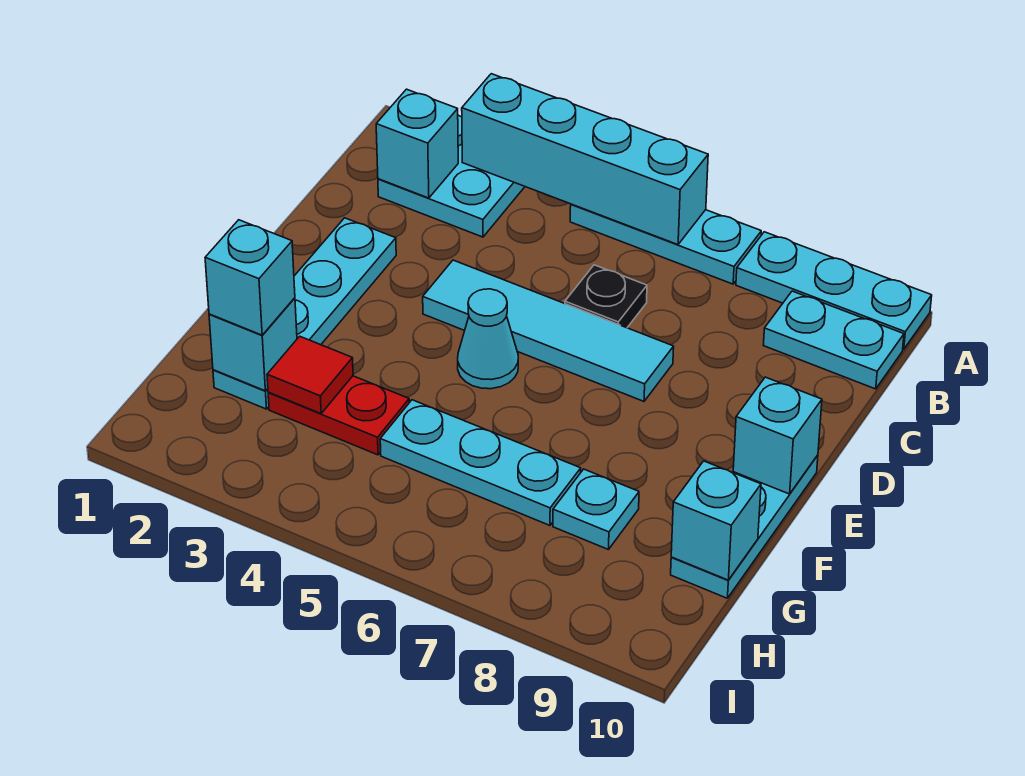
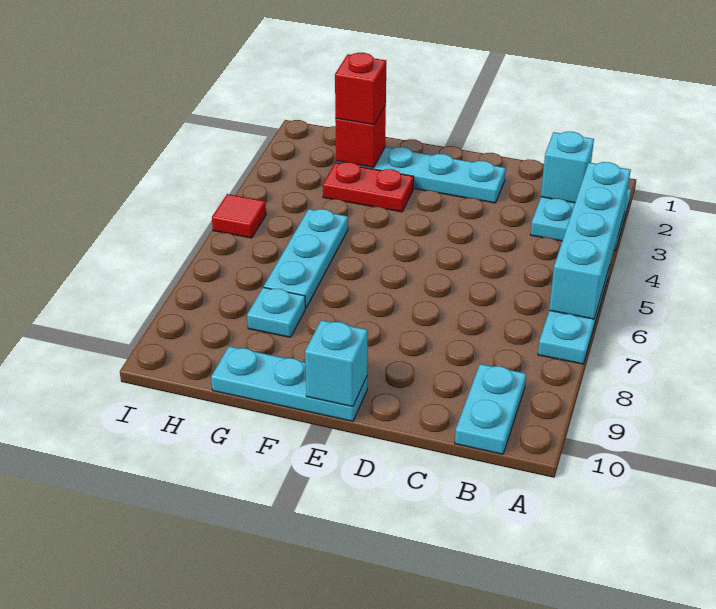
cyan 1x3 plate [736,232,932,349] -> none
black 1x1 plate [565,265,647,328] -> none
cyan 1x4 tile [423,260,674,401] -> none
cyan 1x1 cone [458,289,518,389] -> none
cyan 1x1 brick [209,298,297,391] -> red 1x1 brick [335,106,386,168]
cyan 1x1 brick [205,220,295,335] -> red 1x1 brick [335,53,386,125]
red 1x2 plate [268,376,409,455] -> red 1x2 plate turned to [323,162,414,212]
red 1x1 tile [267,336,353,414] -> red 1x1 tile moved to [212,194,266,238]
cyan 1x1 brick [671,461,761,580] -> none

